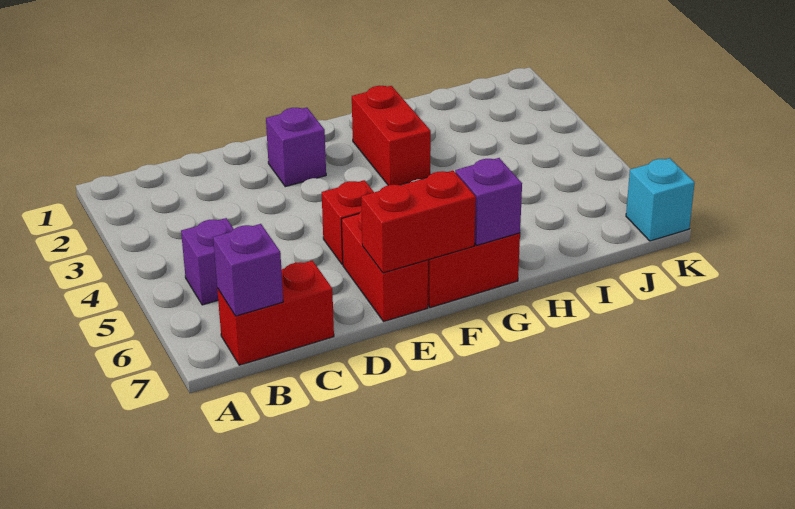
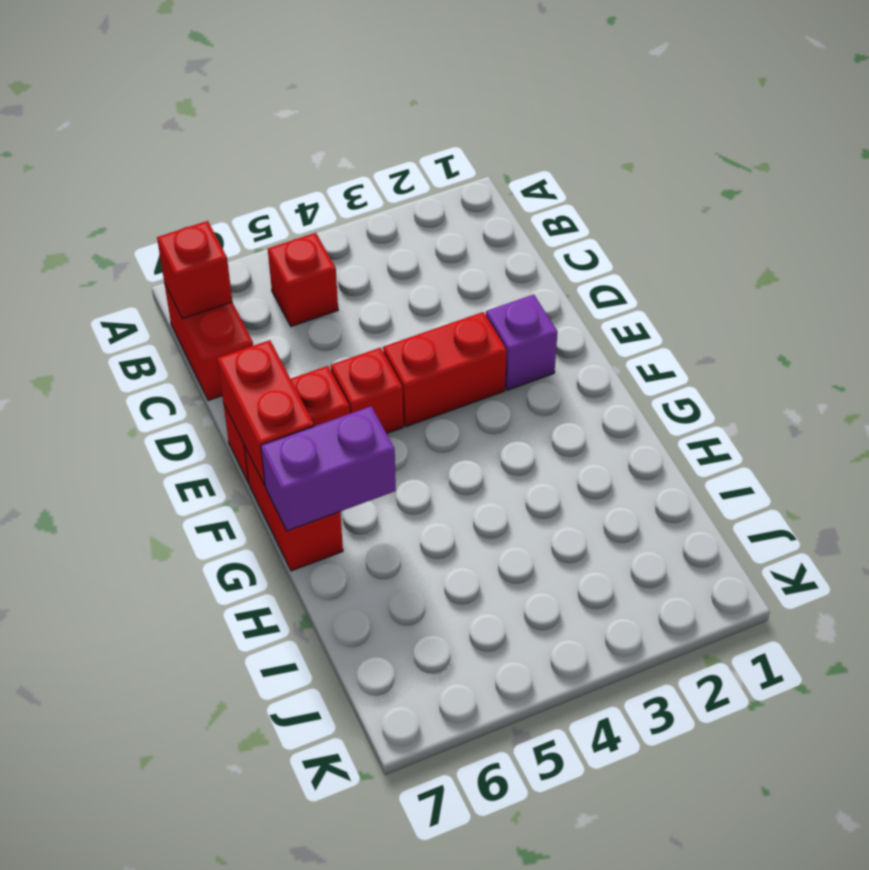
purple 1x1 brick [181,218,233,305] -> red 1x1 brick [268,233,338,326]
purple 1x1 brick [213,224,283,316] -> red 1x1 brick [157,221,232,319]
red 1x2 brick [352,86,431,185] -> red 1x2 brick moved to [383,312,507,426]
purple 1x1 brick [455,158,522,245] -> purple 1x2 brick [261,407,396,531]
cyan 1x1 brick [626,158,695,241] -> none

